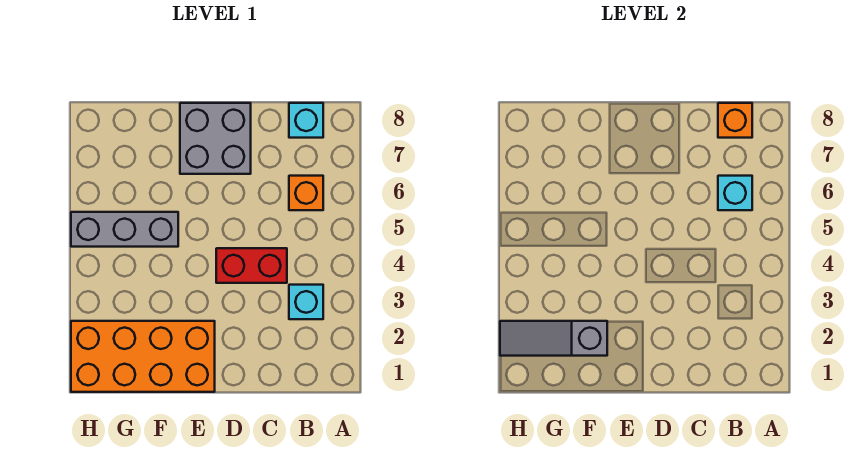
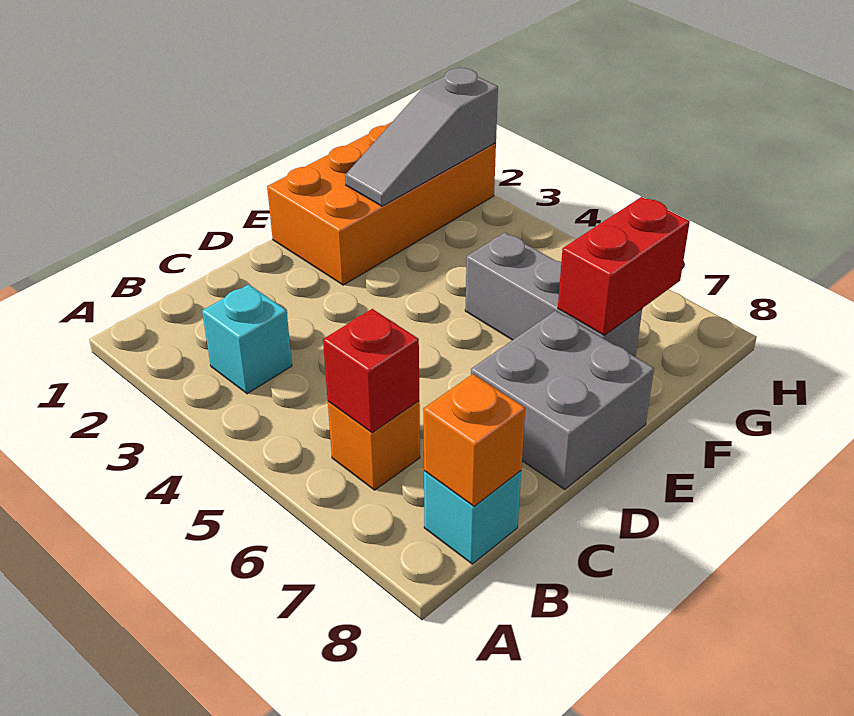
cyan 1x1 brick [718,176,752,210] -> red 1x1 brick [323,309,419,433]
red 1x2 brick [216,248,287,283] -> red 1x2 brick moved to [558,197,690,336]
grey 1x3 slope [500,321,607,356] -> grey 1x3 slope turned to [345,68,498,206]
grey 1x3 brick [71,212,178,247] -> grey 1x3 brick turned to [465,233,642,357]

